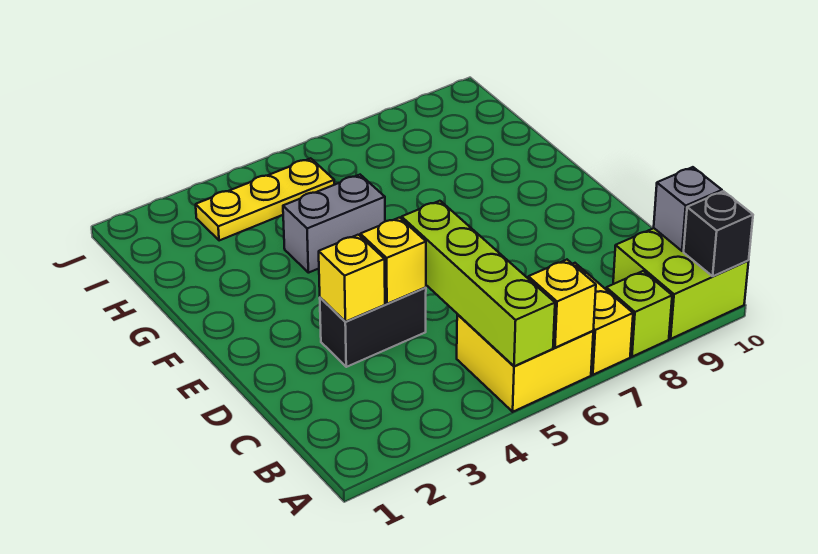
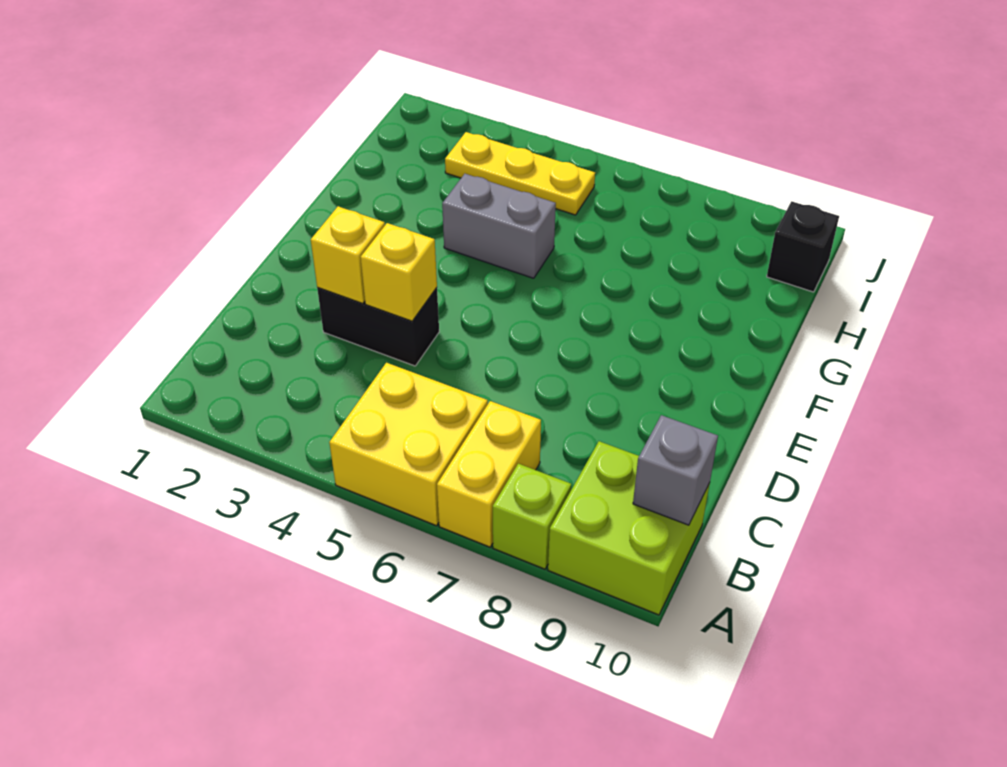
lime 1x4 brick [402,201,555,366] -> none
yellow 1x1 brick [528,260,596,348] -> none
black 1x1 brick [684,191,753,276] -> black 1x1 brick moved to [767,201,839,292]

